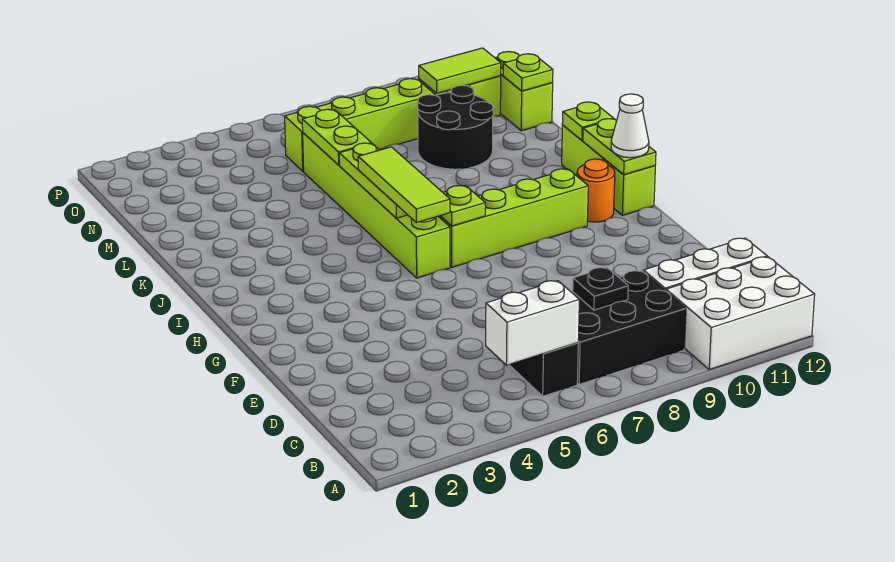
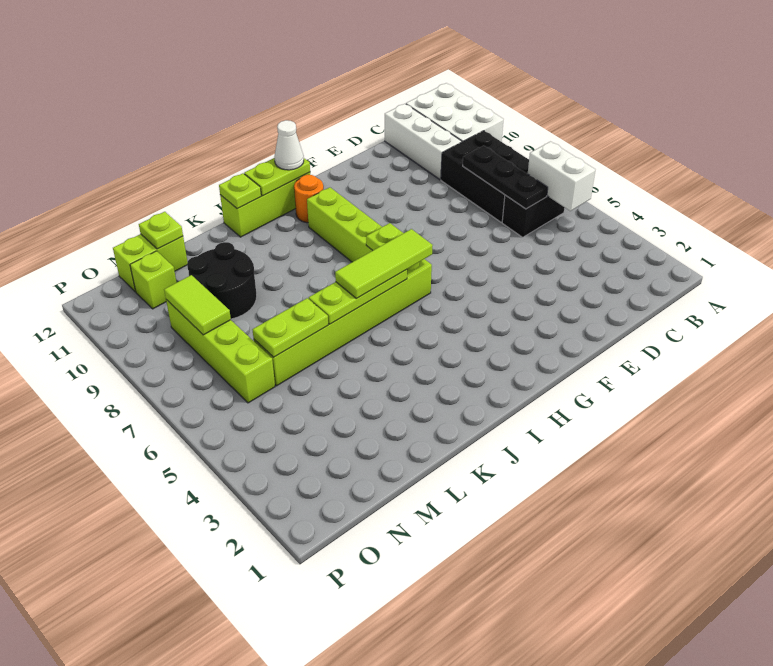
black 1x1 plate [573,267,628,310] -> black 1x3 plate [463,146,548,209]
lime 1x2 tile [419,48,501,93] -> lime 1x2 tile moved to [164,275,231,335]

